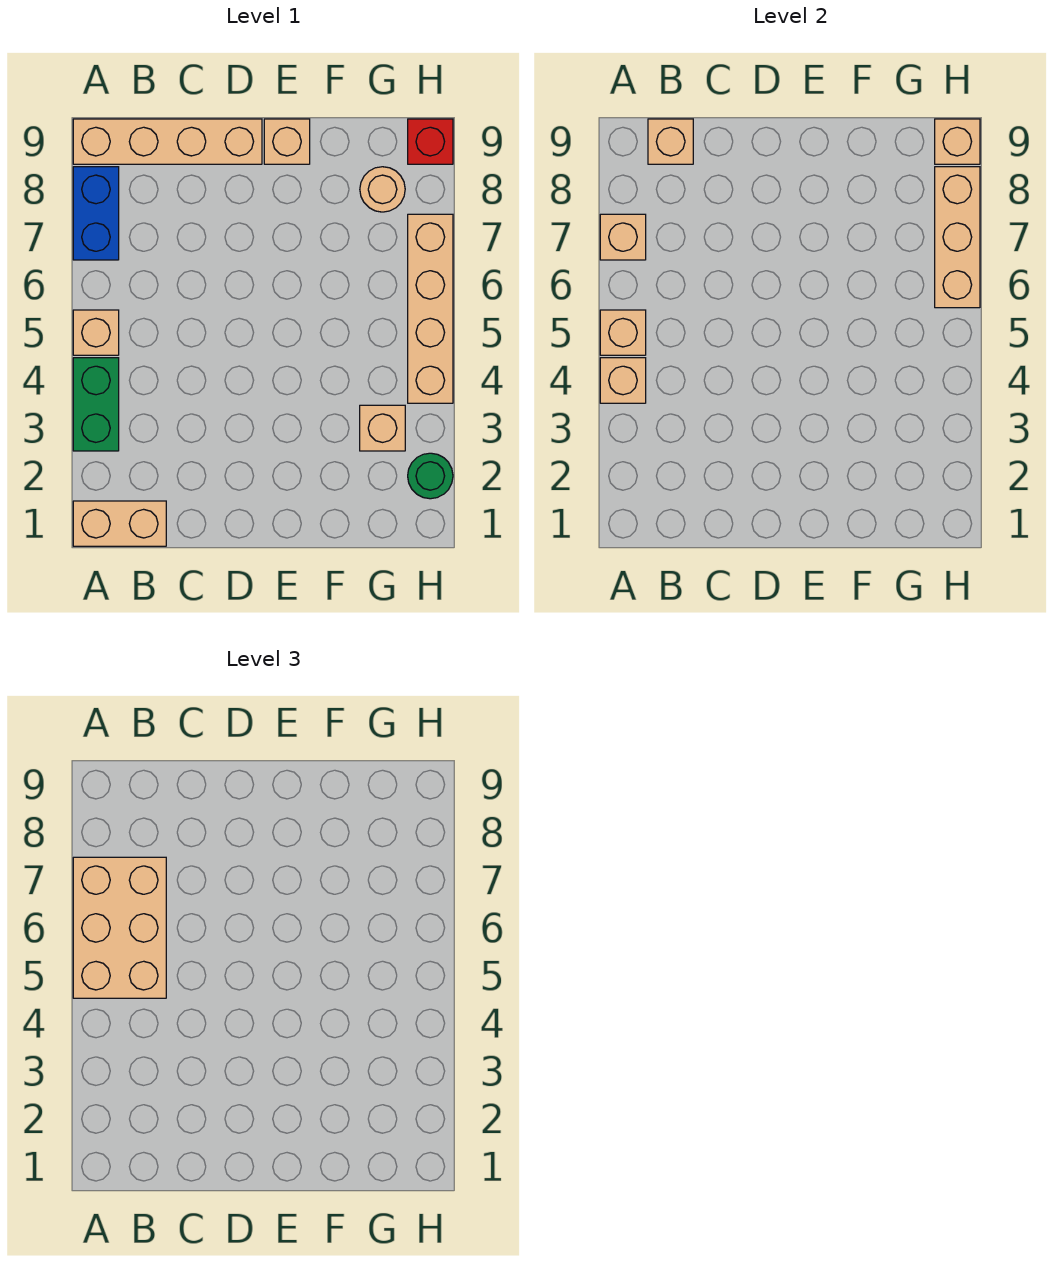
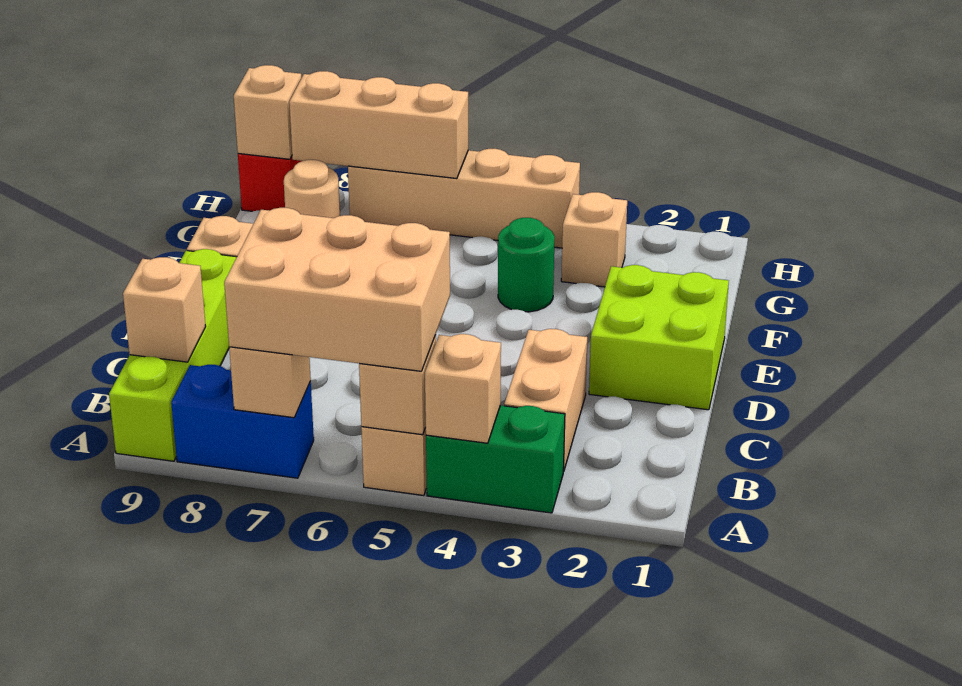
tan 1x2 brick [73,501,166,546] -> tan 1x2 brick moved to [504,329,587,472]
tan 1x4 brick [73,119,262,164] -> lime 1x4 brick [109,249,237,461]
none -> lime 2x2 brick [589,265,729,410]
green 1x1 round brick [408,453,453,499] -> green 1x1 round brick moved to [498,218,555,312]

